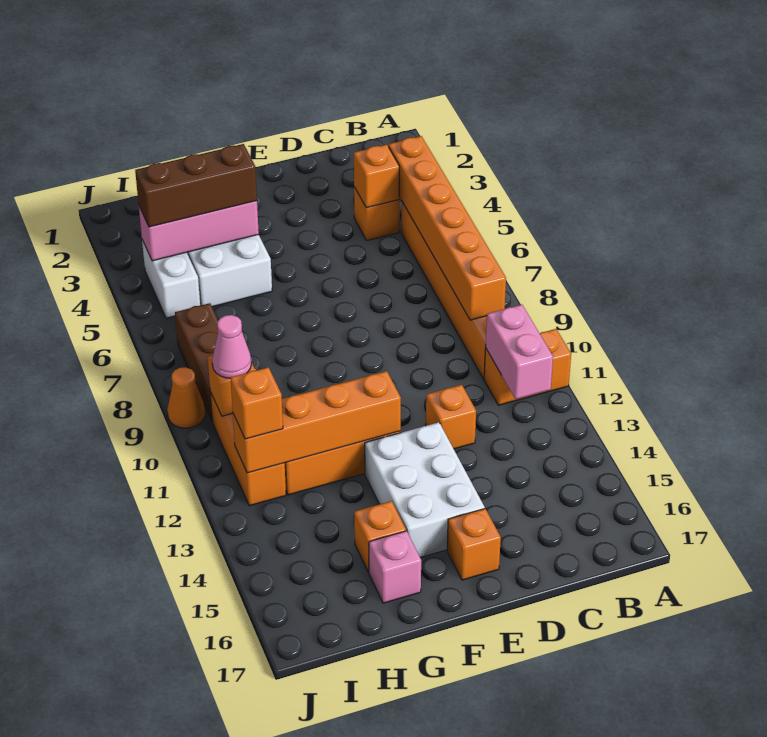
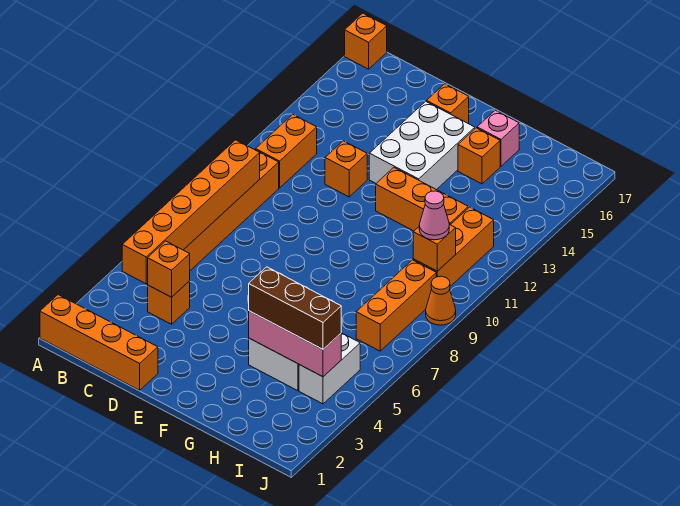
orange 1x2 brick [484,329,571,405] -> orange 1x2 brick turned to [256,114,317,188]
pink 1x2 brick [486,305,553,399] -> none
orange 1x4 brick [233,371,401,473] -> orange 1x4 brick moved to [40,295,158,390]
brown 1x3 brick [175,303,218,421] -> orange 1x3 brick [356,260,436,351]
orange 1x1 brick [231,367,283,439] -> orange 1x1 brick moved to [345,13,387,69]

